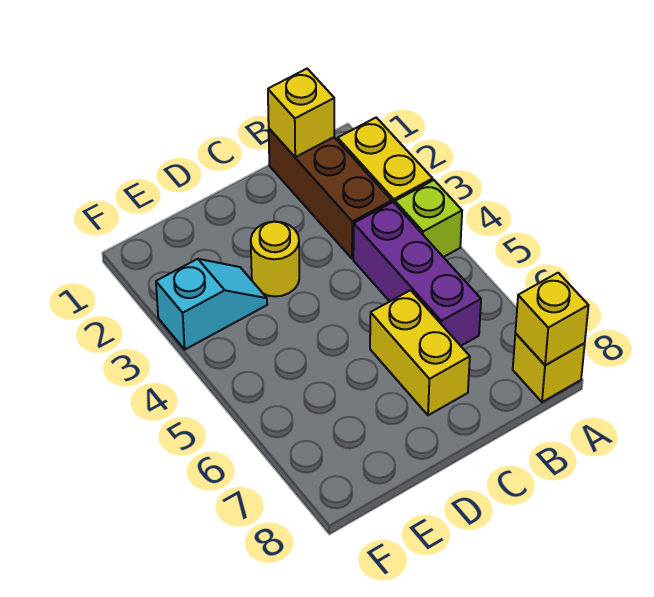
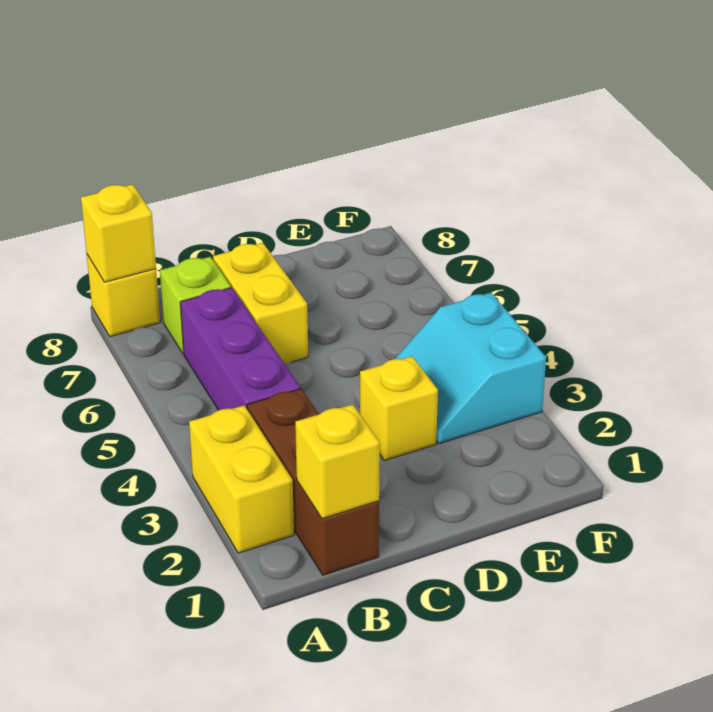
lime 1x1 brick [395,180,462,257] -> lime 1x1 brick moved to [160,257,231,354]
yellow 1x1 round brick [251,222,299,296] -> yellow 1x1 brick [360,356,438,461]
cyan 1x2 slope [156,259,267,349] -> cyan 2x2 slope [395,293,546,444]

